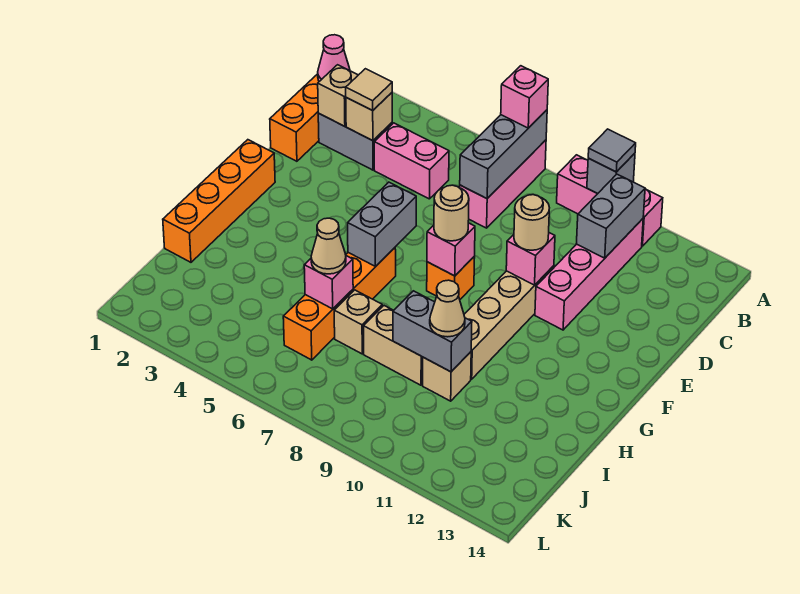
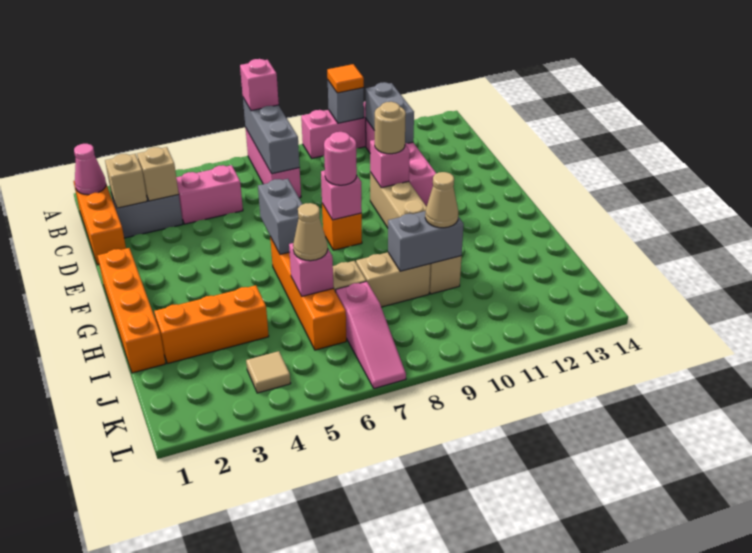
grey 1x1 tile [588,129,636,172] -> orange 1x1 tile [327,64,364,93]
tan 1x1 tile [346,69,392,110] -> tan 1x1 tile moved to [246,351,291,393]
tan 1x1 round brick [434,185,469,241] -> pink 1x1 round brick [324,132,357,185]
none -> orange 1x3 brick [154,285,269,364]
none -> pink 1x3 slope [336,281,406,388]

